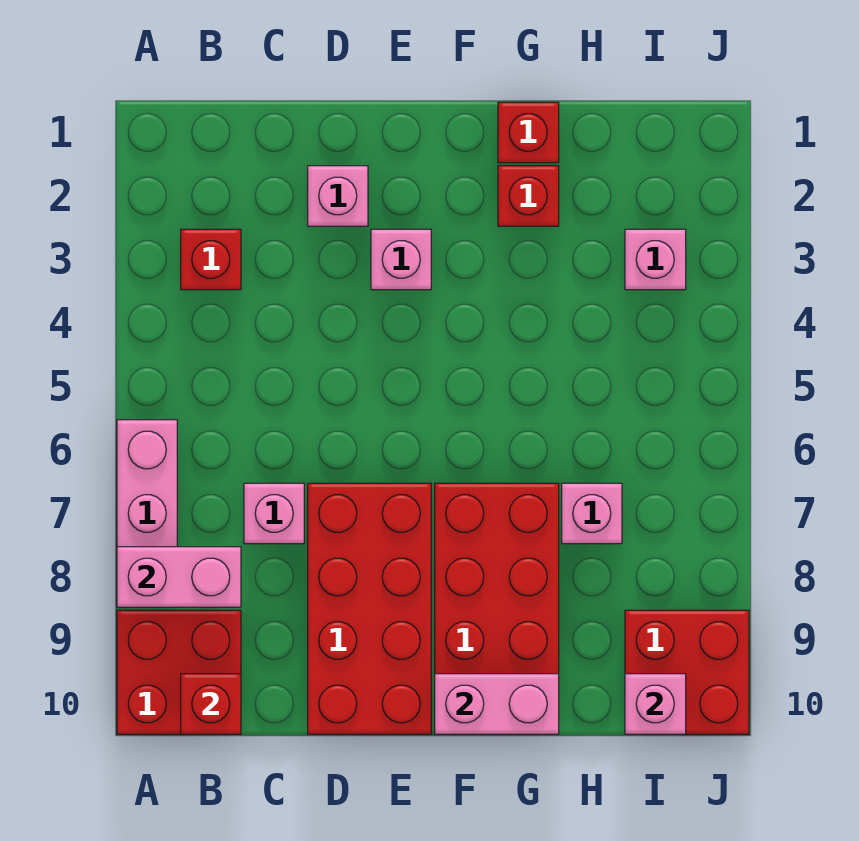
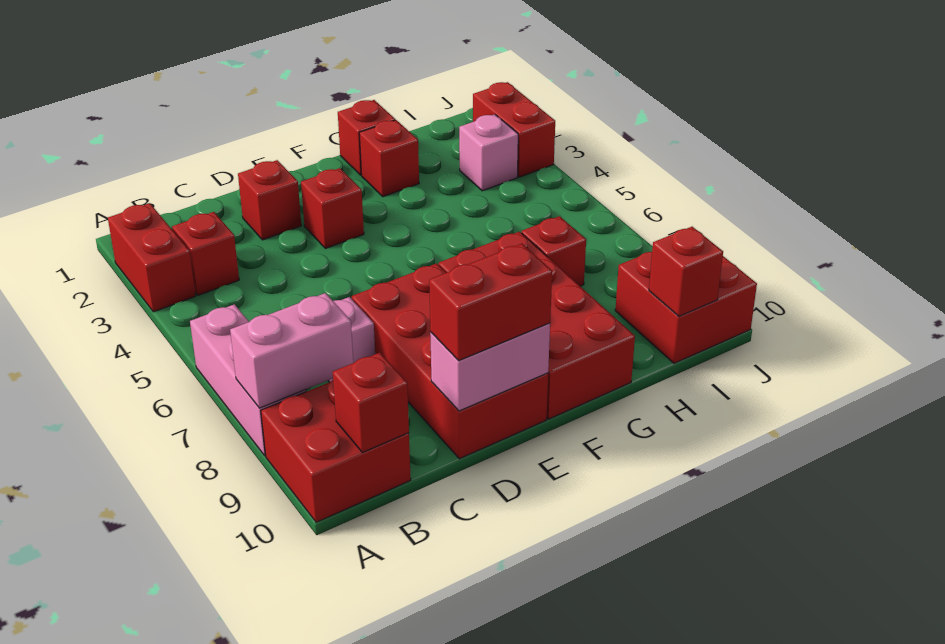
none -> red 1x2 brick [108,203,196,312]
pink 1x1 brick [308,166,368,226] -> red 1x1 brick [238,160,301,240]
none -> red 1x2 brick [429,244,552,360]
pink 1x1 brick [371,229,431,290] -> red 1x1 brick [301,168,364,248]
pink 1x2 brick [435,674,559,734] -> pink 1x2 brick moved to [430,323,550,411]
pink 1x1 brick [562,483,622,544] -> red 1x1 brick [522,216,586,286]
pink 1x1 brick [625,674,686,734] -> red 1x1 brick [649,227,723,316]
none -> red 1x2 brick [473,82,555,177]

